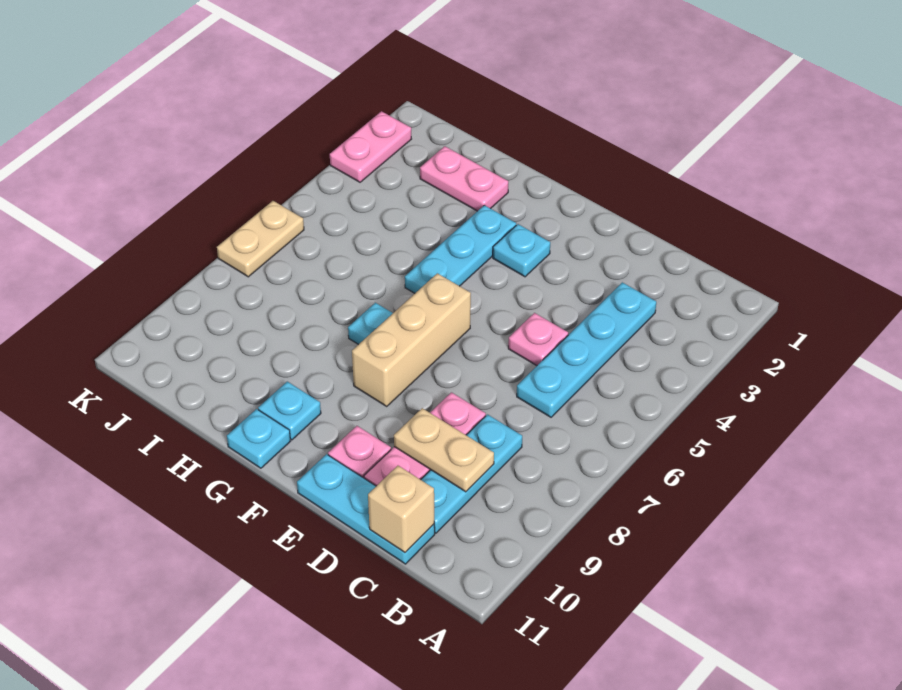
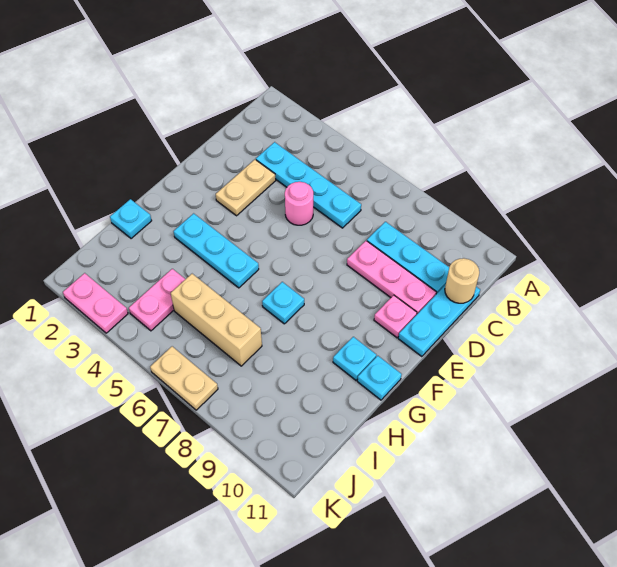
tan 1x2 plate [394,408,494,492] -> tan 1x2 plate moved to [216,160,276,216]
tan 1x1 brick [368,466,434,552] -> tan 1x1 round brick [445,258,479,303]
pink 1x1 plate [508,313,568,366] -> pink 1x1 round brick [285,182,313,225]
cyan 1x1 plate [493,224,550,277] -> cyan 1x1 plate moved to [110,199,152,239]
tan 1x3 brick [352,273,471,406] -> tan 1x3 brick moved to [171,274,262,366]
pink 1x2 plate [420,146,508,211] -> pink 1x2 plate moved to [129,269,185,331]

